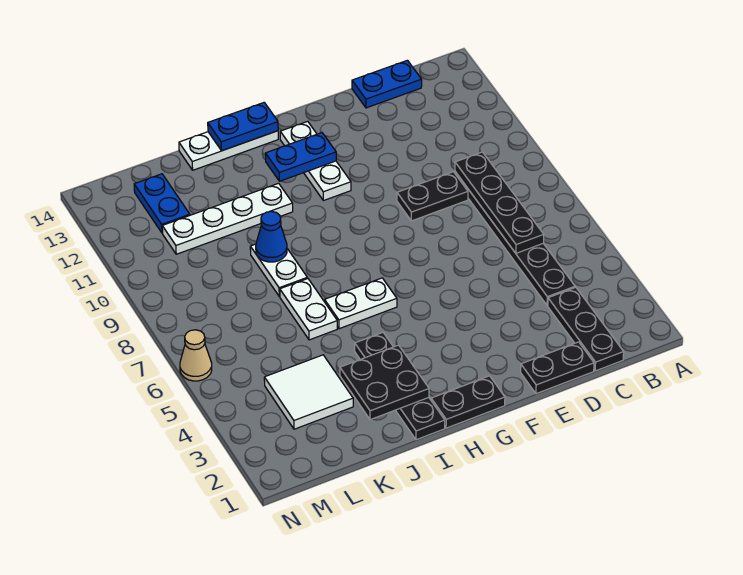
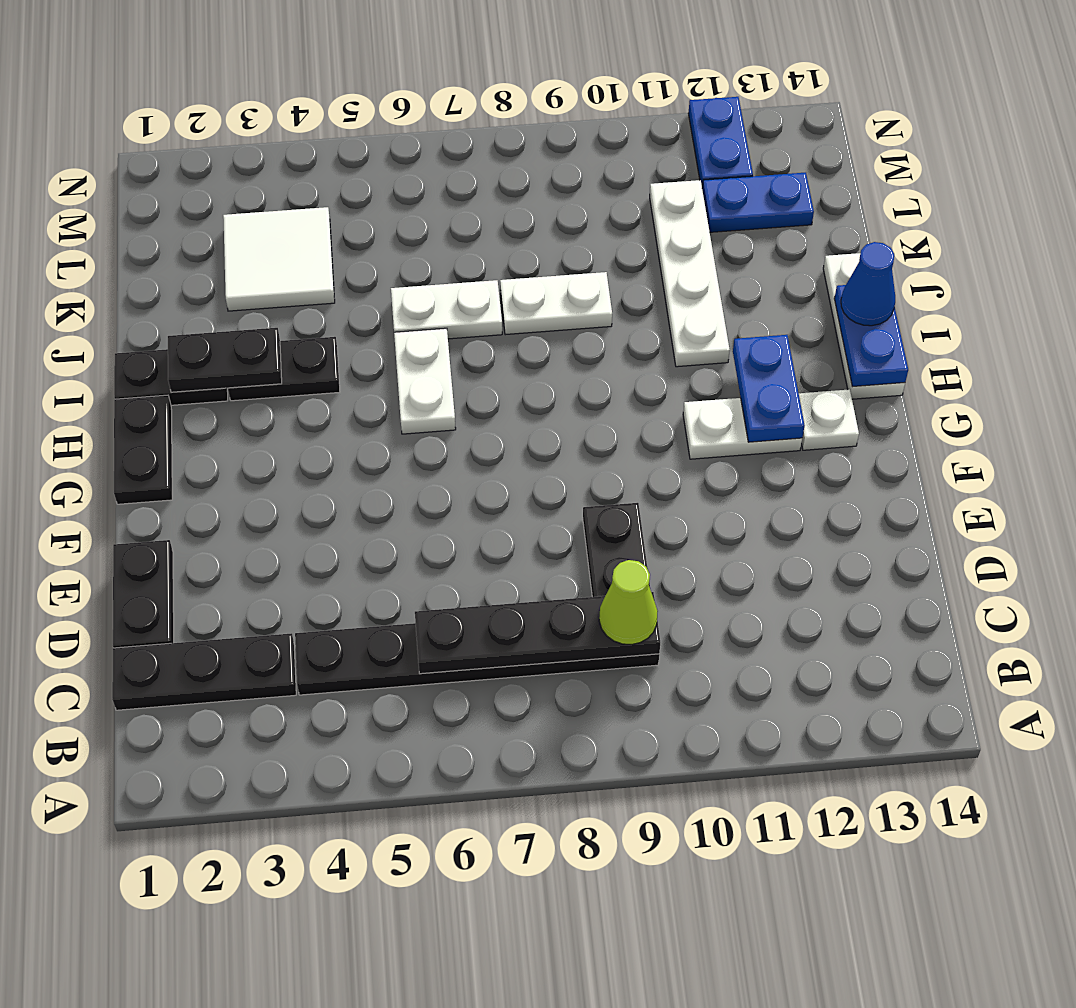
none -> lime 1x1 cone [599,560,658,645]
blue 1x2 plate [352,60,422,108] -> blue 1x2 plate moved to [688,97,753,188]
black 2x2 plate [340,345,429,420] -> black 1x2 plate [168,328,282,392]
blue 1x1 cone [256,211,287,262] -> blue 1x1 cone moved to [841,242,895,326]
tan 1x1 cone [180,330,212,381] -> none

